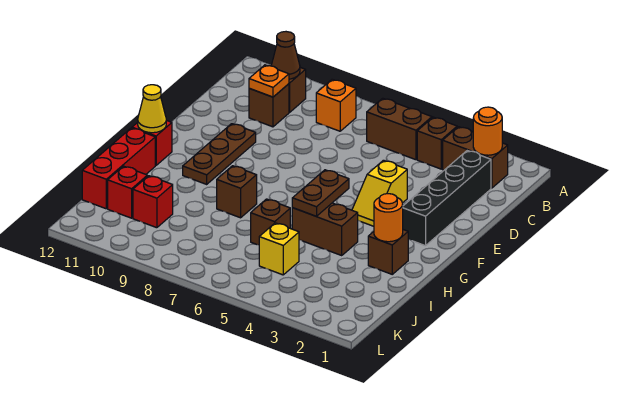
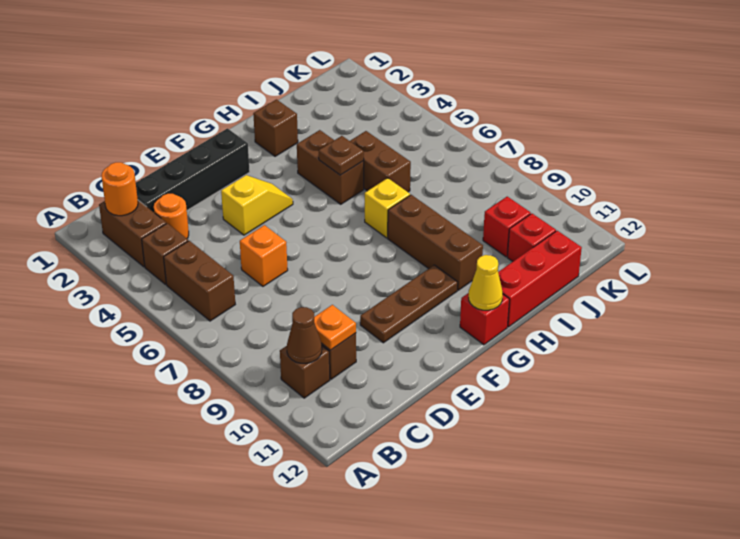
orange 1x1 brick [316,79,356,131] -> orange 1x1 brick moved to [240,225,288,286]
brown 1x2 plate [292,170,349,216] -> brown 1x1 plate [319,136,364,175]
orange 1x1 round brick [374,194,403,242] -> orange 1x1 round brick moved to [154,194,189,238]
brown 1x1 brick [217,166,257,218] -> brown 1x3 brick [388,195,483,290]
brown 1x1 brick [251,199,290,245] -> brown 1x2 brick [350,131,411,192]
yellow 1x1 brick [259,223,299,275] -> yellow 1x1 brick moved to [365,178,410,238]

